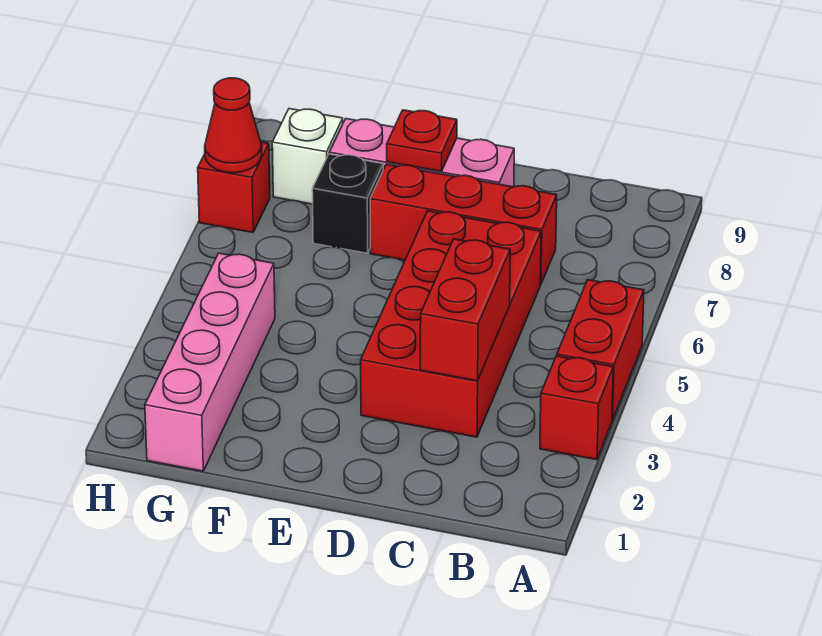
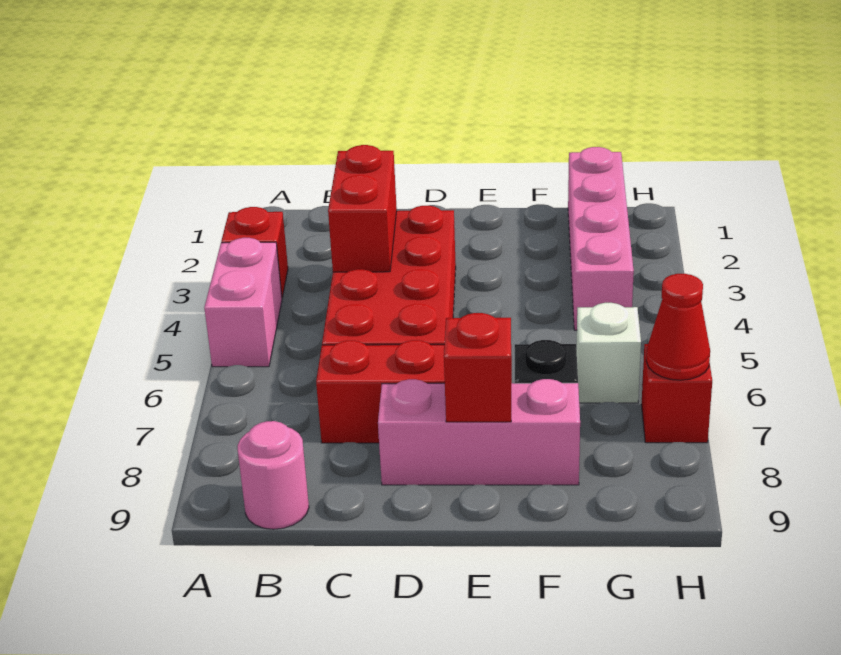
red 1x2 brick [557,280,644,420] -> pink 1x2 brick [204,238,282,367]
none -> pink 1x1 round brick [237,421,309,529]
red 1x1 plate [387,110,457,172] -> red 1x1 brick [444,313,511,422]
white 1x1 brick [272,109,343,204] -> white 1x1 brick moved to [576,303,641,403]

